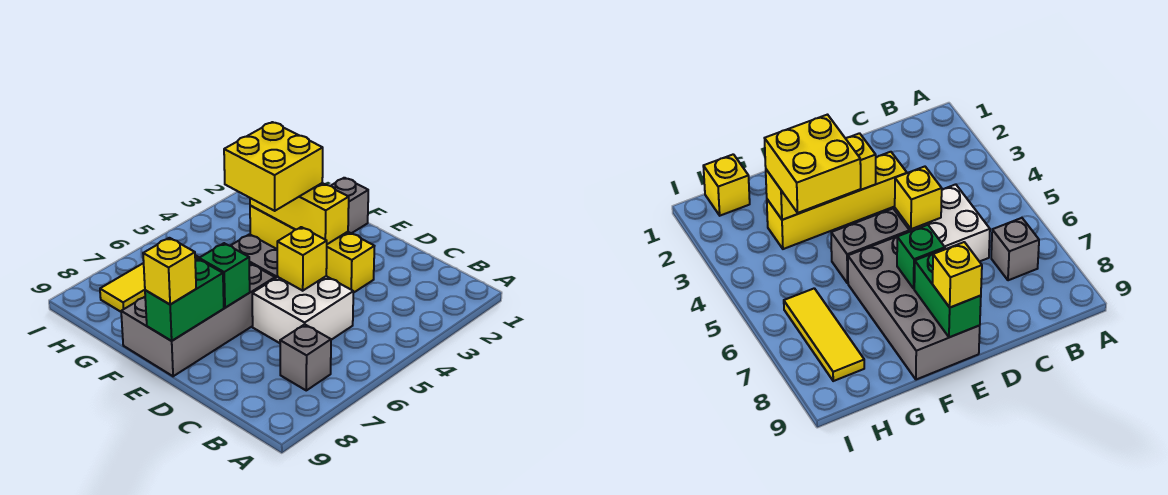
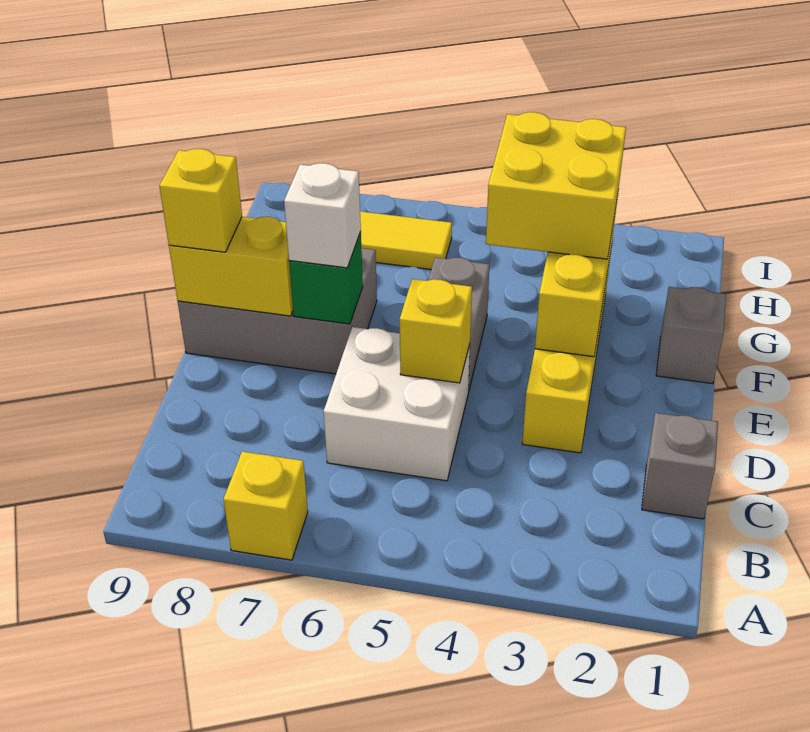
grey 1x1 brick [280,324,331,390] -> grey 1x1 brick moved to [642,413,718,519]
grey 2x4 brick [121,263,275,376] -> grey 2x3 brick [178,248,377,374]
none -> white 1x1 brick [284,163,361,268]
green 1x2 brick [145,259,224,341] -> yellow 1x2 brick [169,217,293,316]
yellow 1x1 brick [703,154,750,216] -> yellow 1x1 brick moved to [223,452,308,560]

